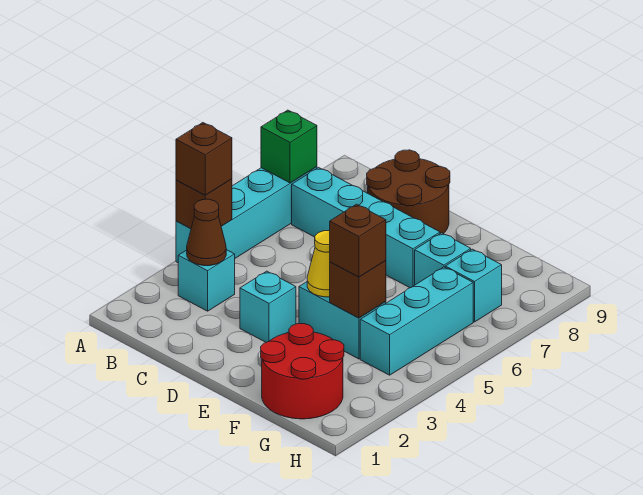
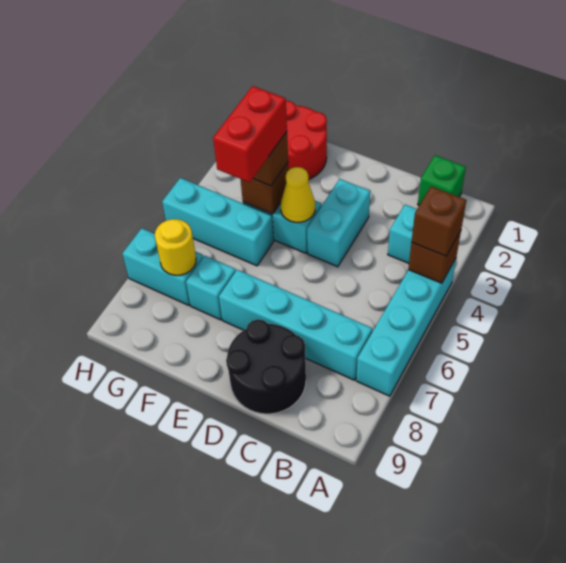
green 1x1 brick [261,110,317,183] -> green 1x1 brick moved to [418,155,466,205]
brown 1x1 cone [187,199,226,266] -> none
brown 2x2 round brick [367,150,450,234] -> black 2x2 round brick [226,319,306,414]
cyan 1x1 brick [240,271,296,342] -> cyan 1x2 brick [307,179,370,267]
none -> red 1x2 brick [213,86,287,182]
cyan 1x3 brick [360,267,473,375] -> cyan 1x3 brick turned to [162,178,274,266]
cyan 1x1 brick [445,249,502,322] -> cyan 1x2 brick [122,228,203,305]
none -> yellow 1x1 round brick [155,219,196,275]

